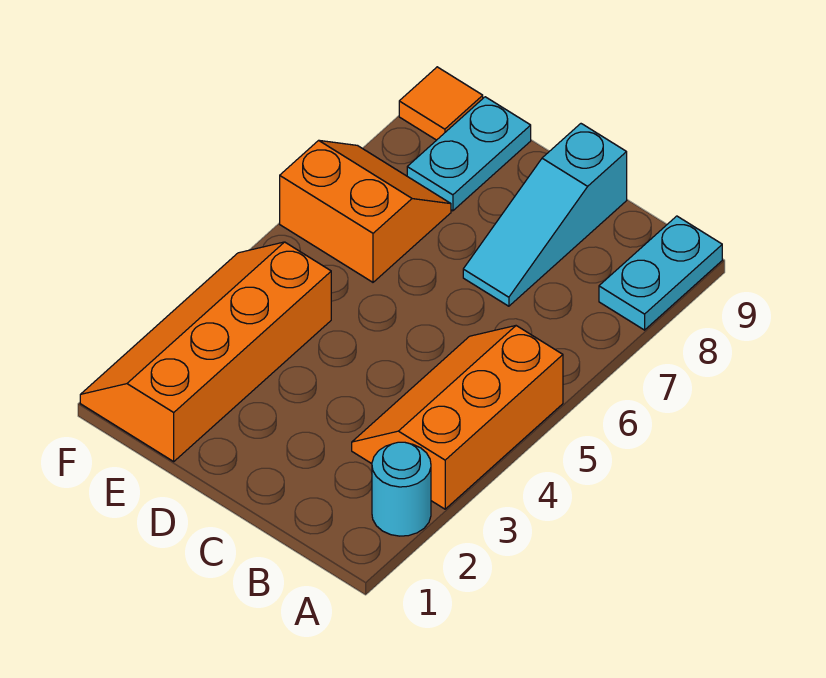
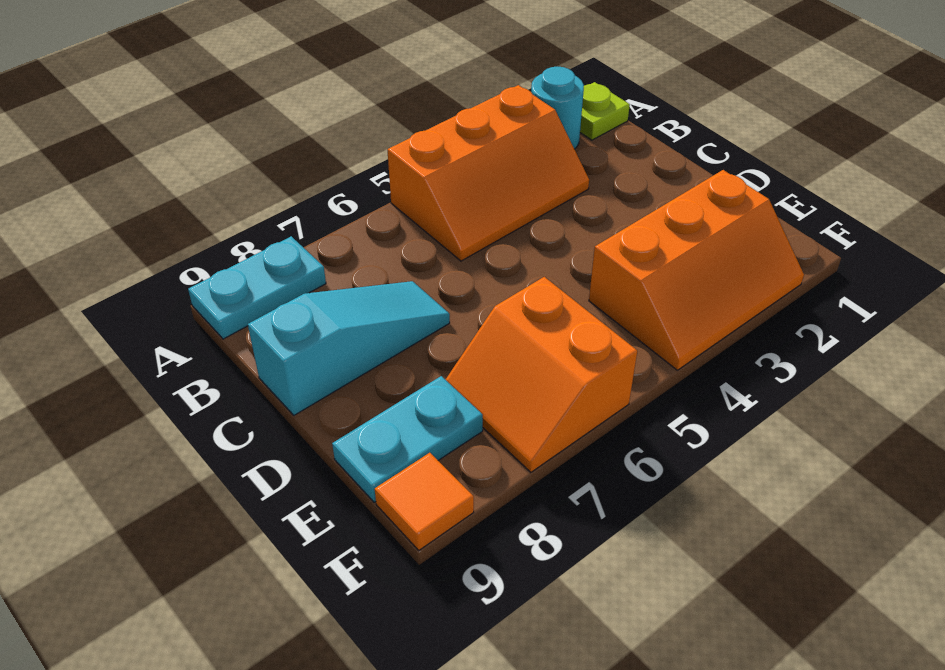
none -> lime 1x1 plate [580,82,630,140]
orange 2x4 slope [80,242,331,461] -> orange 2x3 slope [589,170,804,370]

